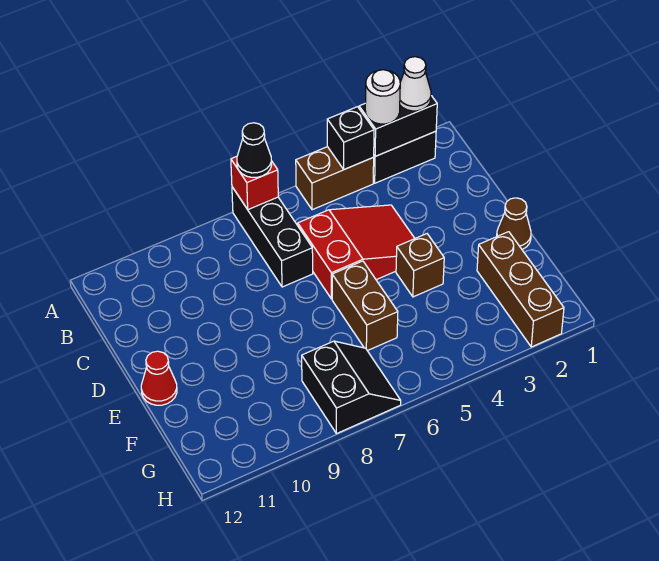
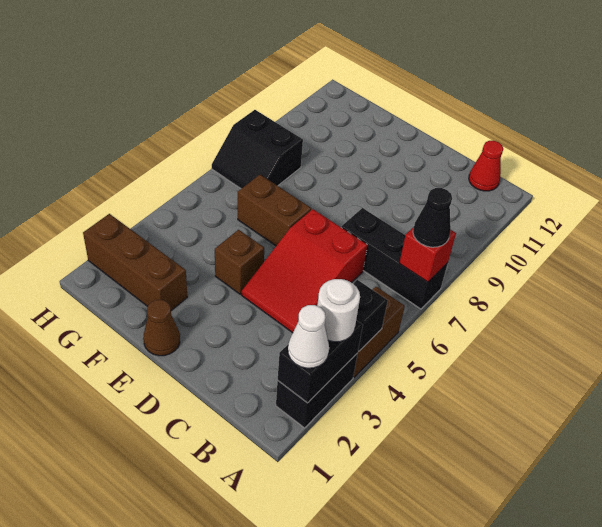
red 1x1 cone [141,351,177,405] -> red 1x1 cone moved to [469,141,503,191]

